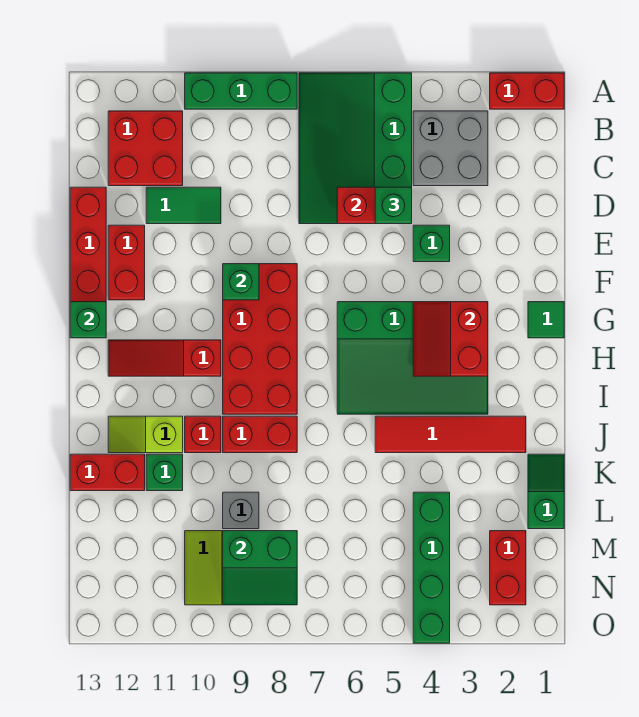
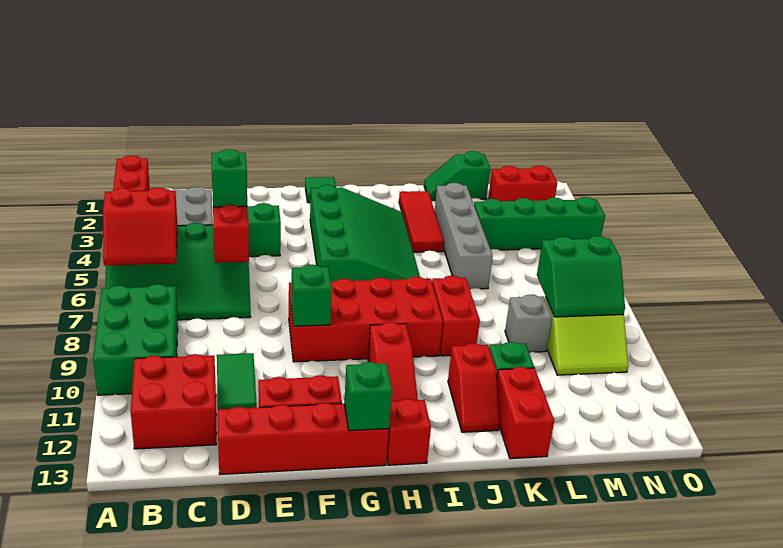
green 1x3 brick [185,73,297,109] -> green 2x3 brick [93,284,178,395]
red 2x2 slope [413,302,488,376] -> red 2x2 slope moved to [103,188,177,266]
red 1x4 tile [375,416,526,453] -> red 1x3 tile [399,191,444,252]
red 1x1 brick [185,416,221,453] -> red 1x1 brick moved to [387,399,431,465]
lime 1x2 slope [108,416,183,453] -> red 1x2 slope [448,343,500,432]
none -> grey 1x4 brick [435,183,493,289]
green 2x2 slope [223,531,297,605] -> green 2x2 slope turned to [537,236,625,317]

